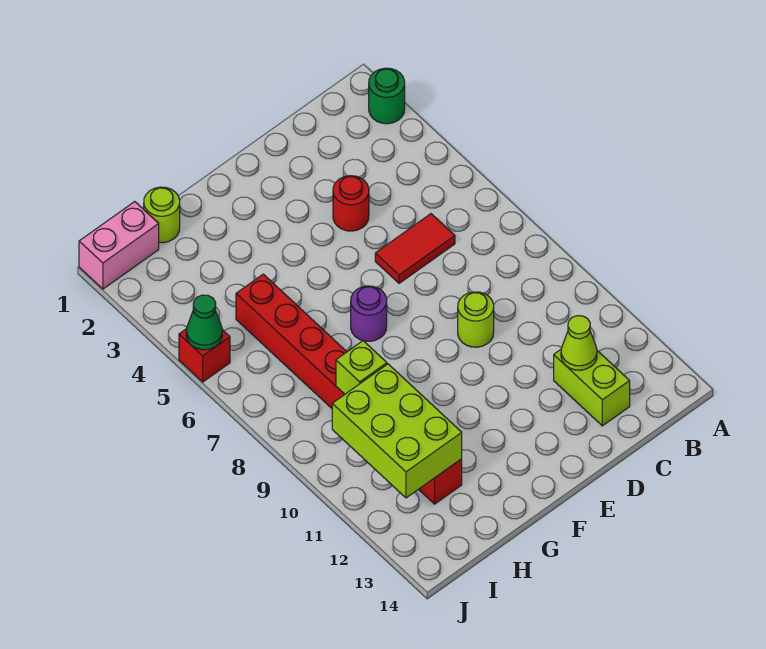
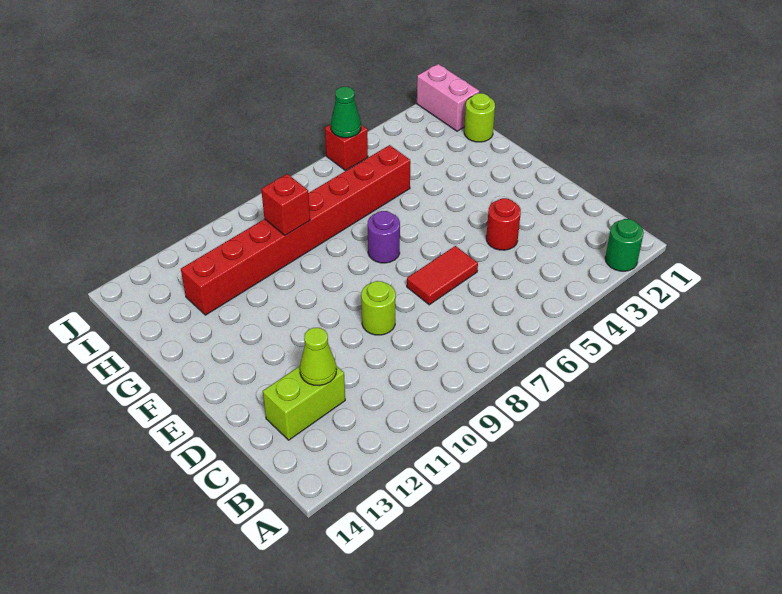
red 1x2 tile [375,214,455,283] -> red 1x2 tile turned to [407,246,478,305]
lime 1x1 brick [336,341,387,394] -> red 1x1 brick [261,174,310,235]
lime 2x3 brick [332,364,462,498] -> none

